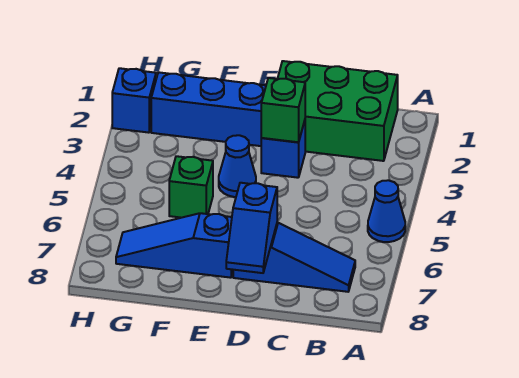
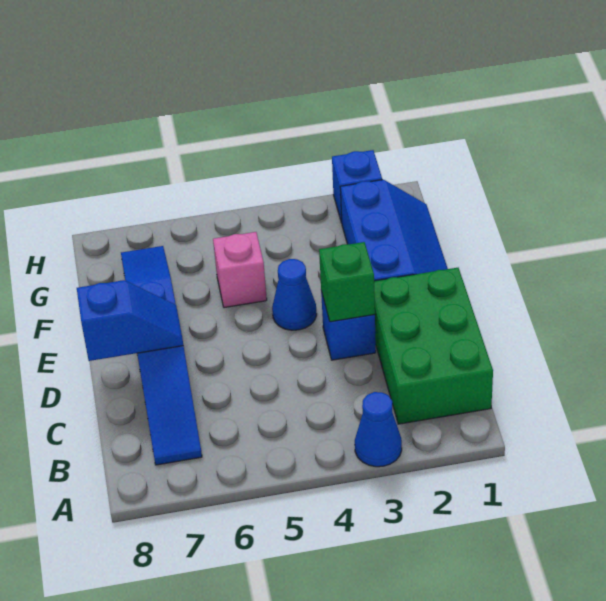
blue 1x1 cone [368,180,405,242] -> blue 1x1 cone moved to [355,392,402,467]
blue 1x2 slope [226,183,277,273] -> blue 1x2 slope turned to [77,280,183,361]
green 1x1 brick [169,156,213,218] -> pink 1x1 brick [213,232,267,308]

